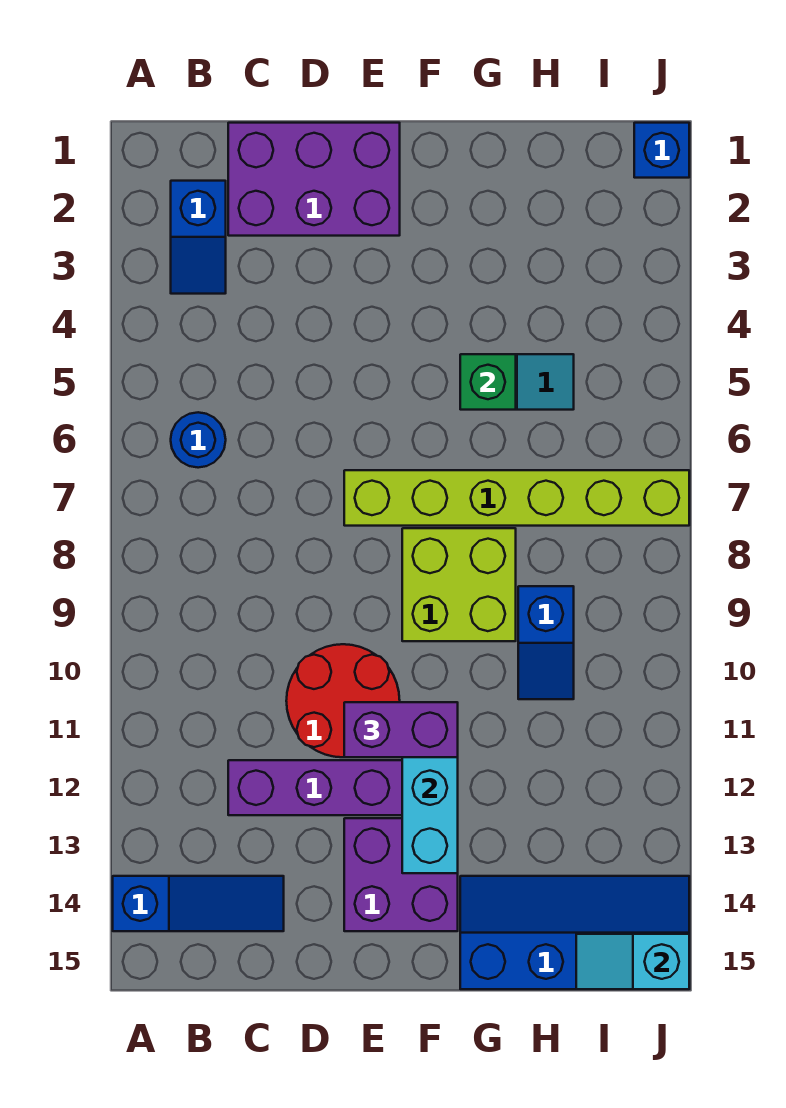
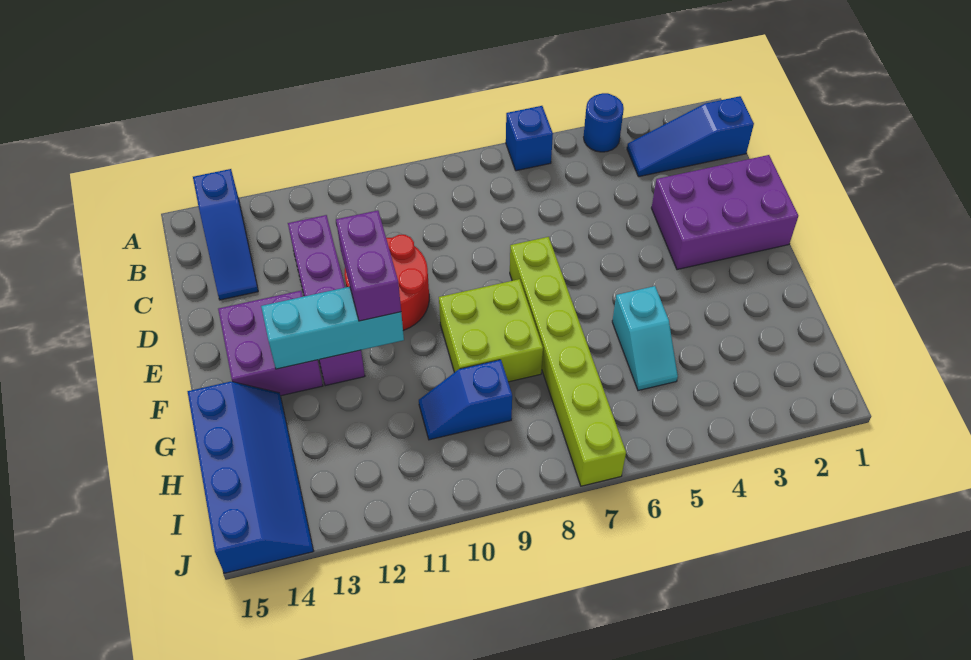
blue 1x2 slope [171,181,226,294] -> blue 1x3 slope [627,96,754,177]
blue 1x1 round brick [171,412,226,468] -> blue 1x1 round brick moved to [584,93,624,152]
purple 2x3 brick [228,123,400,236] -> purple 2x3 brick turned to [652,155,798,270]
green 1x1 brick [460,354,516,410] -> none
cyan 1x2 slope [576,934,689,989] -> none
blue 1x1 brick [634,123,689,178] -> blue 1x1 brick moved to [506,106,553,171]

